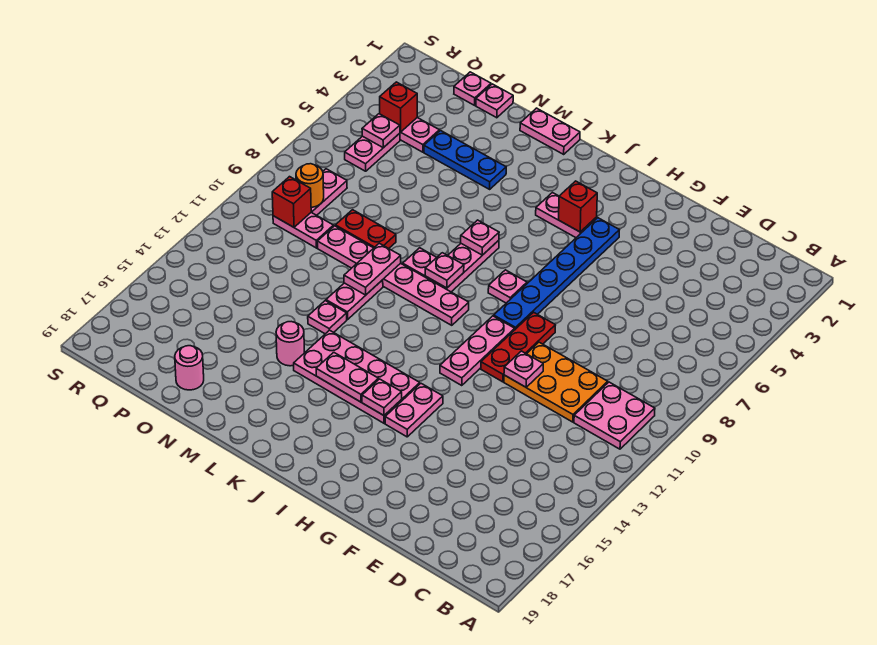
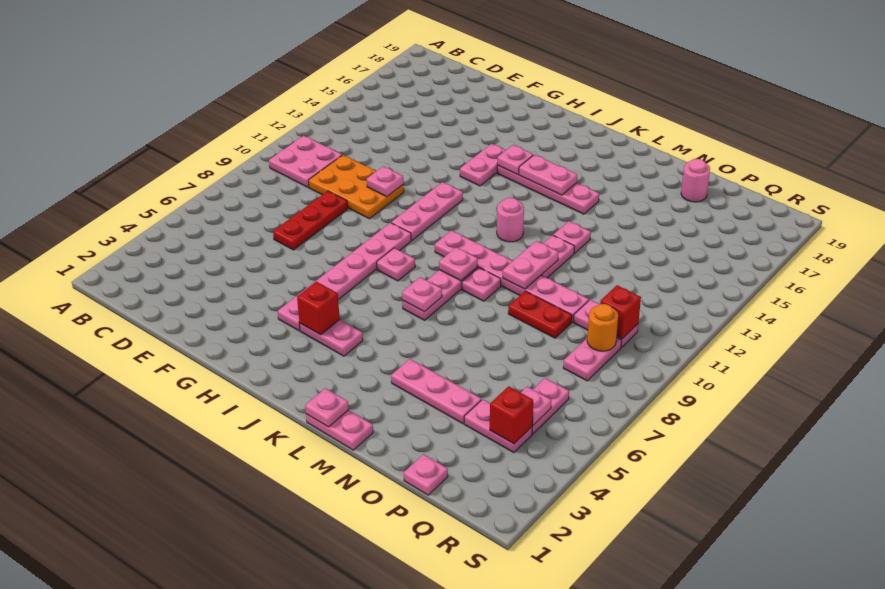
red 1x3 plate [481,312,555,382] -> red 1x3 plate moved to [273,191,348,250]
blue 1x6 plate [494,218,619,329] -> pink 1x6 plate [278,223,411,331]
pink 2x4 plate [294,330,420,423] -> pink 1x4 plate [497,165,599,214]
blue 1x3 plate [424,131,506,189] -> pink 1x3 plate [391,359,482,424]
pink 1x1 round brick [276,322,305,366] -> pink 1x1 round brick moved to [497,198,524,242]
pink 1x1 plate [476,84,513,118] -> pink 1x1 plate moved to [305,388,349,427]

